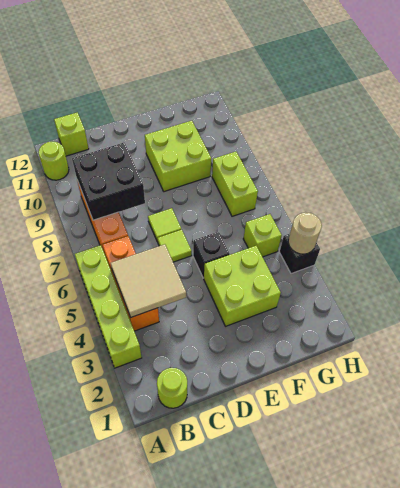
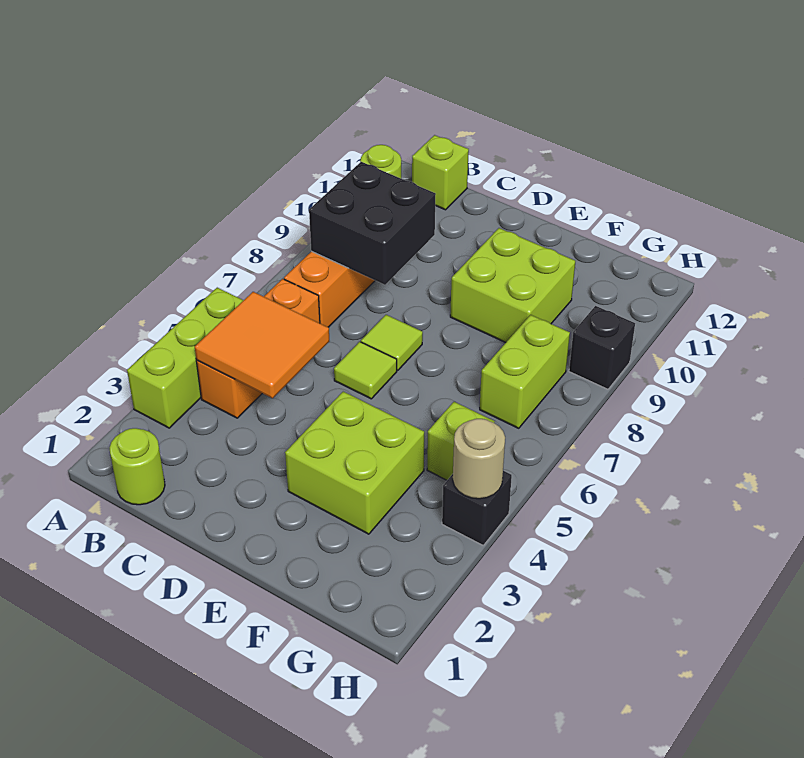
lime 1x4 brick [75,245,142,368] -> lime 1x3 brick [127,288,244,428]
tan 2x2 tile [111,244,186,317] -> orange 2x2 tile [195,292,329,398]
black 1x1 brick [193,232,229,278] -> black 1x1 brick moved to [569,306,635,389]

